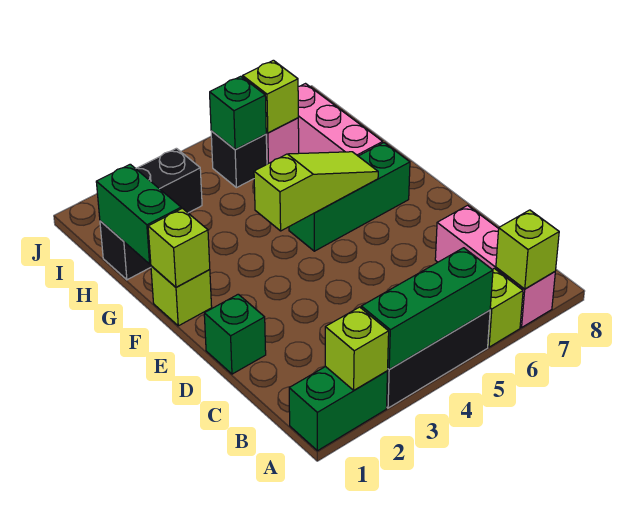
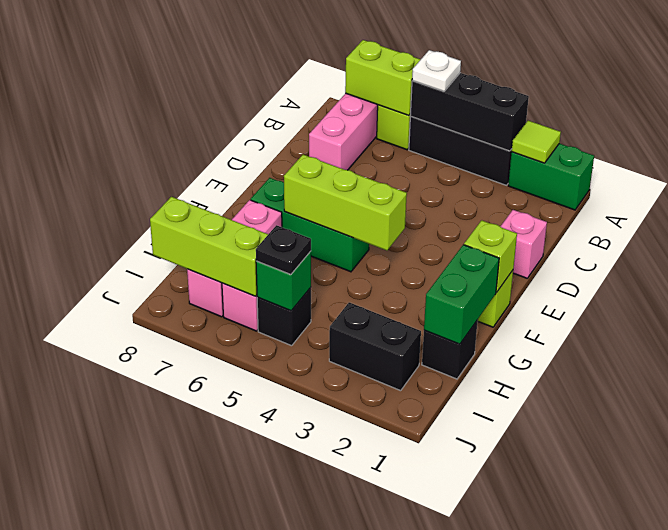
lime 1x1 brick [325,307,389,390] -> lime 1x1 tile [512,121,561,163]
green 1x3 brick [361,248,493,369] -> black 1x3 brick [410,73,529,151]
none -> white 1x1 plate [412,50,461,92]
lime 1x1 brick [496,210,559,289] -> lime 1x2 brick [345,40,421,116]
green 1x1 brick [204,294,266,374] -> pink 1x1 brick [500,210,547,278]
lime 1x3 slope [254,152,378,231] -> lime 1x3 brick [284,155,407,250]
none -> black 1x1 plate [256,225,311,274]
lime 1x1 brick [243,60,298,133] -> lime 1x3 brick [150,197,268,296]

